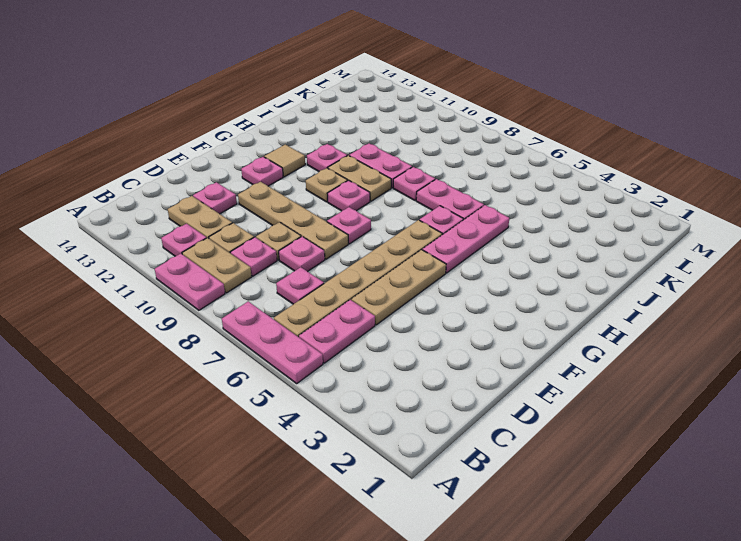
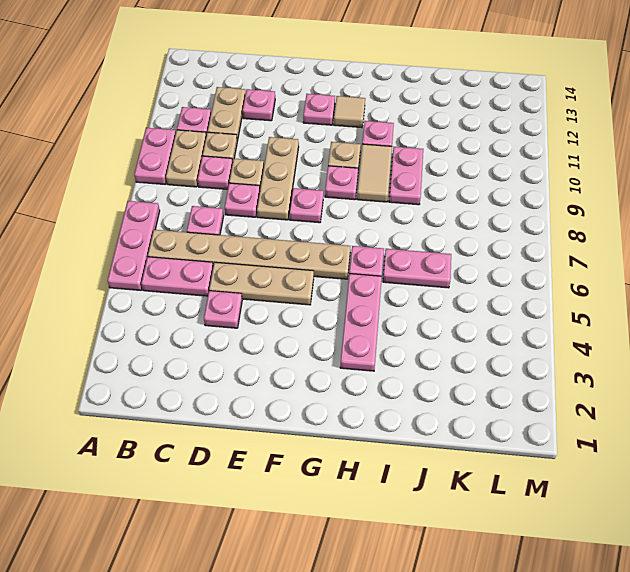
tan 1x4 plate [238,182,348,259] -> tan 1x3 plate [257,137,299,220]
pink 1x3 plate [423,205,509,273] -> pink 1x3 plate turned to [340,274,382,371]
tan 1x2 plate [328,155,391,201] -> tan 1x2 tile [357,144,392,202]
pink 1x2 plate [416,179,484,220] -> pink 1x2 plate turned to [383,249,451,288]
pink 1x1 plate [393,167,435,200] -> pink 1x1 plate moved to [204,291,242,328]

